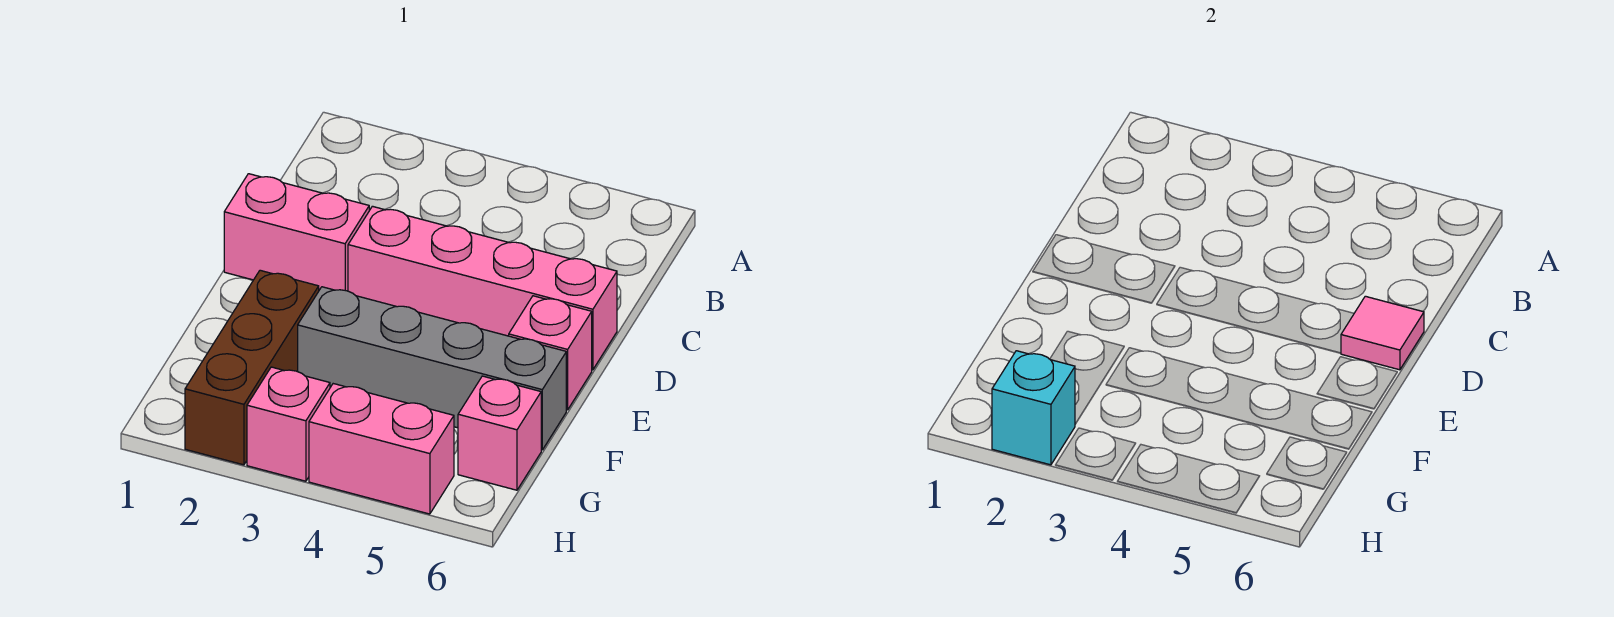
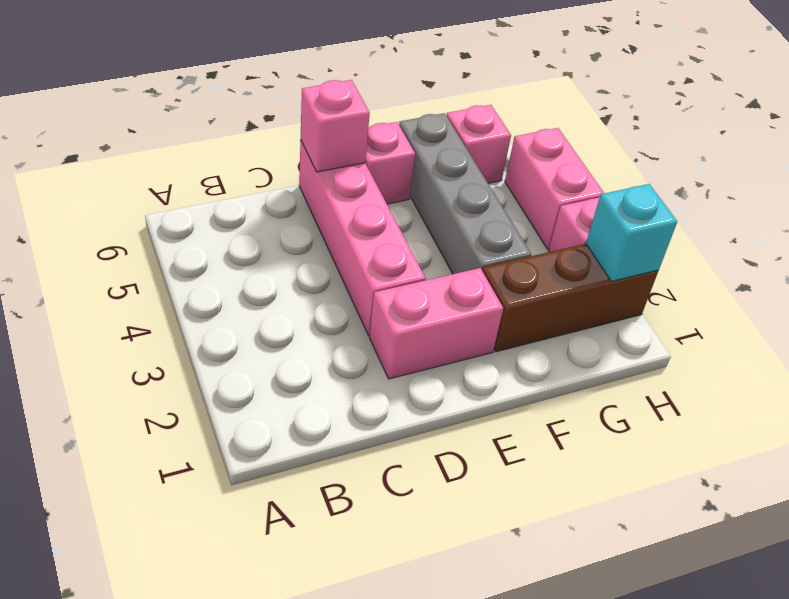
pink 1x2 brick [224,174,369,291] -> pink 1x2 brick turned to [369,268,503,379]
pink 1x1 tile [1341,296,1424,370] -> pink 1x1 brick [301,80,370,172]

